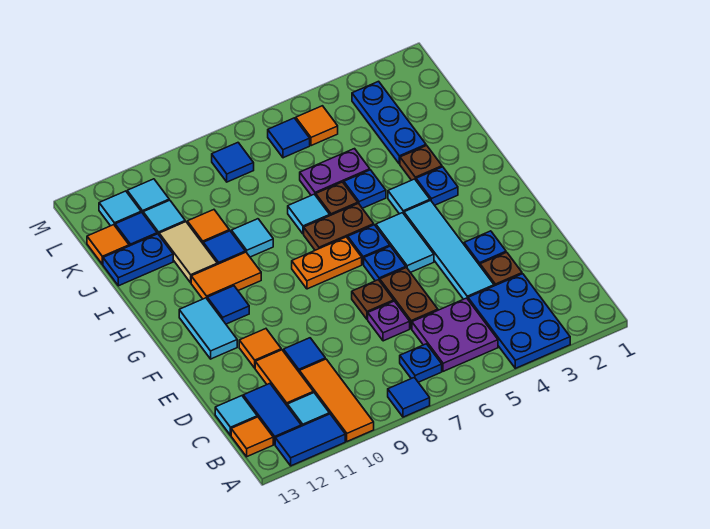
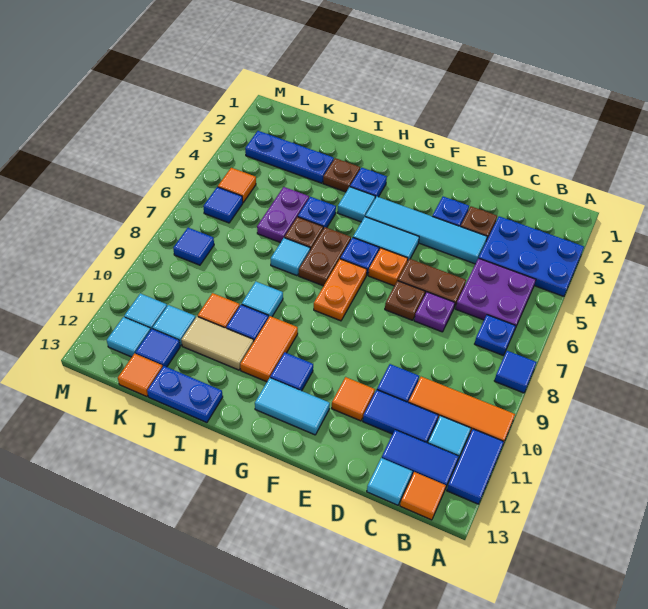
orange 1x2 tile [255,350,313,405] -> blue 1x2 tile [363,390,438,443]
blue 1x1 plate [364,246,406,281] -> orange 1x1 plate [368,248,408,286]
blue 1x2 plate [103,234,173,286] -> blue 1x2 plate turned to [147,366,223,423]

